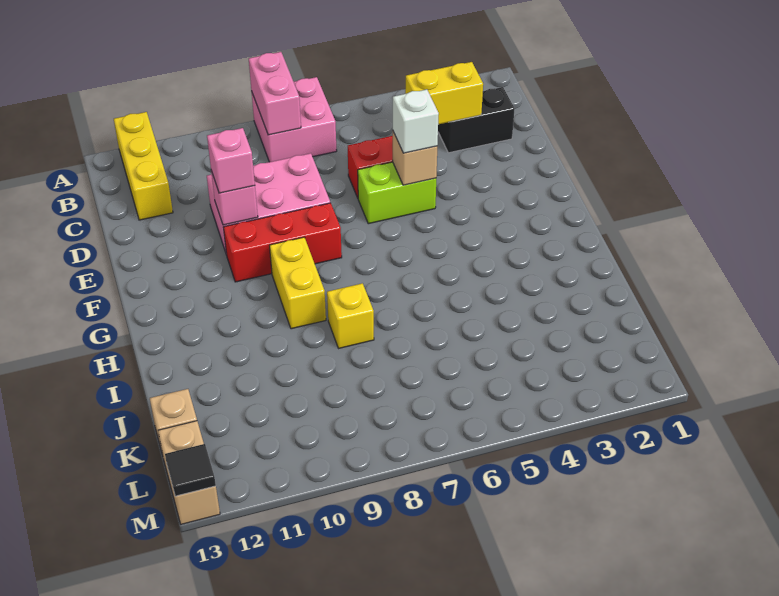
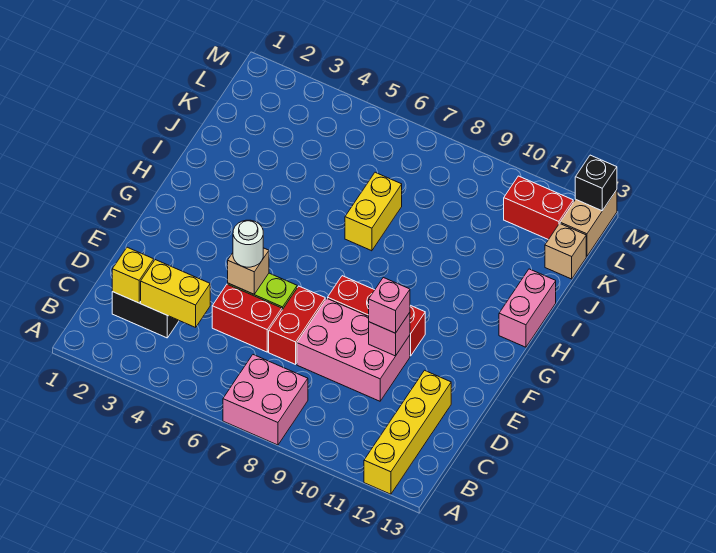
pink 1x2 brick [249,52,301,135] -> pink 1x2 brick moved to [499,269,556,347]
yellow 1x3 brick [114,112,173,220] -> yellow 1x4 brick [364,370,451,494]
none -> red 1x2 brick [269,286,325,364]
white 1x1 brick [393,89,439,153] -> white 1x1 round brick [233,220,263,267]
yellow 1x2 brick [270,237,326,329] -> yellow 1x2 brick moved to [345,172,402,251]
yellow 1x1 brick [327,283,374,348] -> yellow 1x1 brick moved to [112,247,154,303]
none -> red 1x2 brick [504,176,573,240]
black 1x1 tile [165,444,216,496] -> black 1x1 brick [575,155,617,211]

